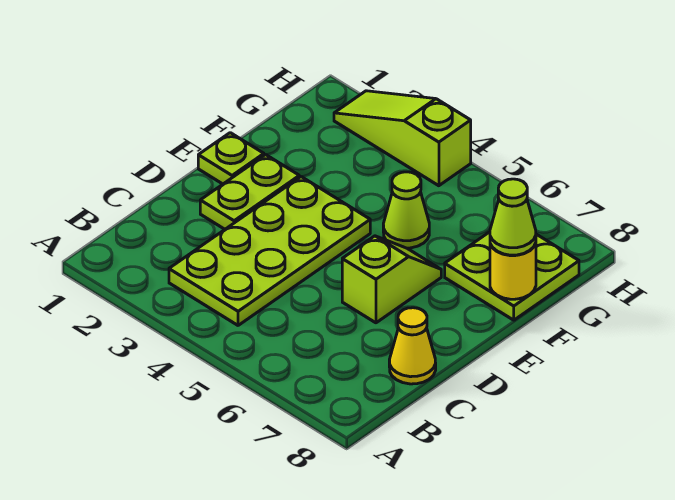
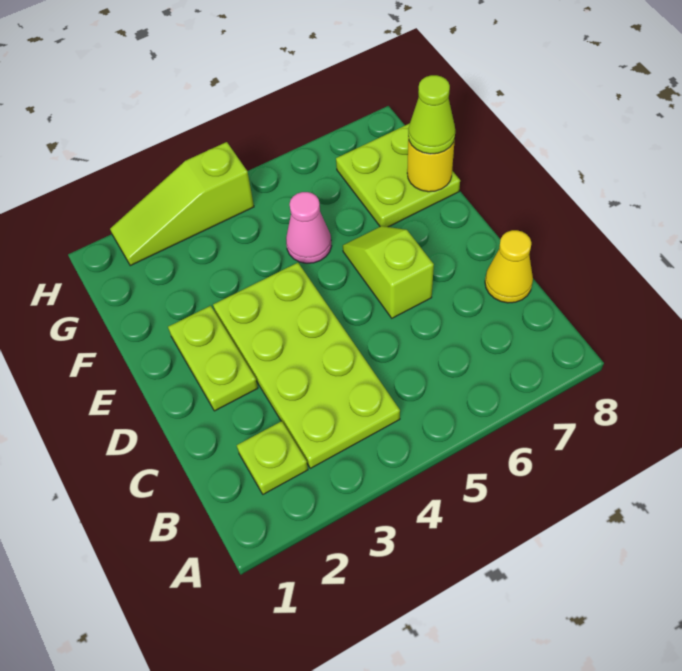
lime 1x1 plate [198,133,264,184] -> lime 1x1 plate moved to [237,421,308,494]
lime 1x1 cone [383,172,429,248] -> pink 1x1 cone [286,192,332,263]

